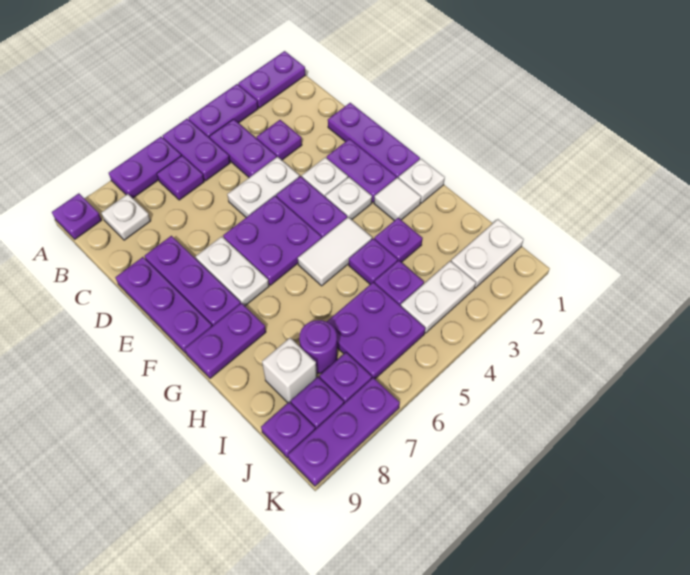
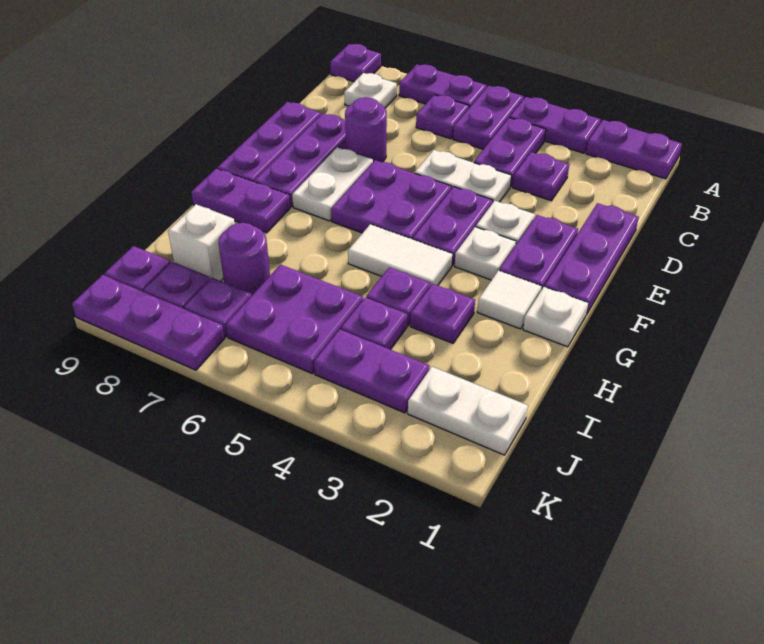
none -> purple 1x1 round brick [345,97,387,162]
white 1x2 plate [401,261,476,333] -> purple 1x2 plate [314,329,429,413]

